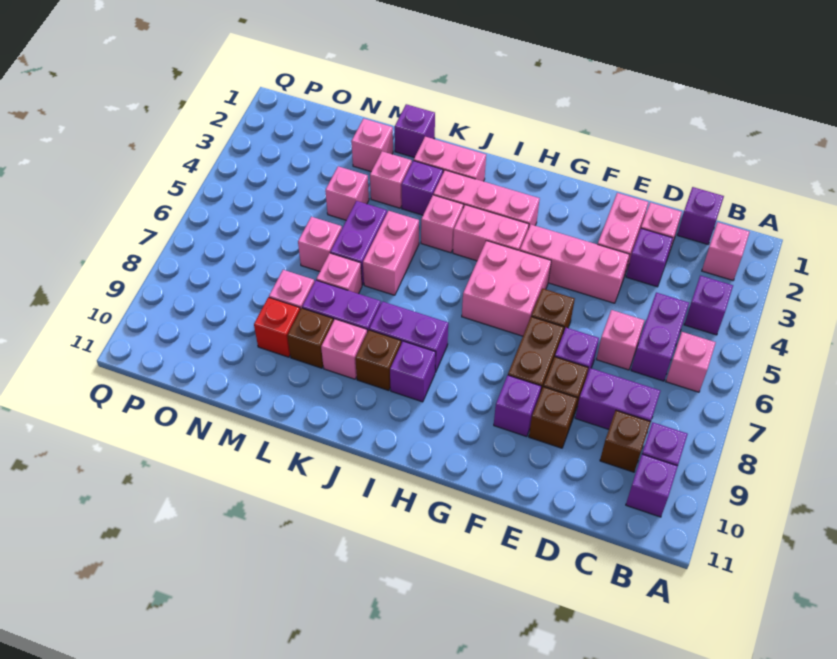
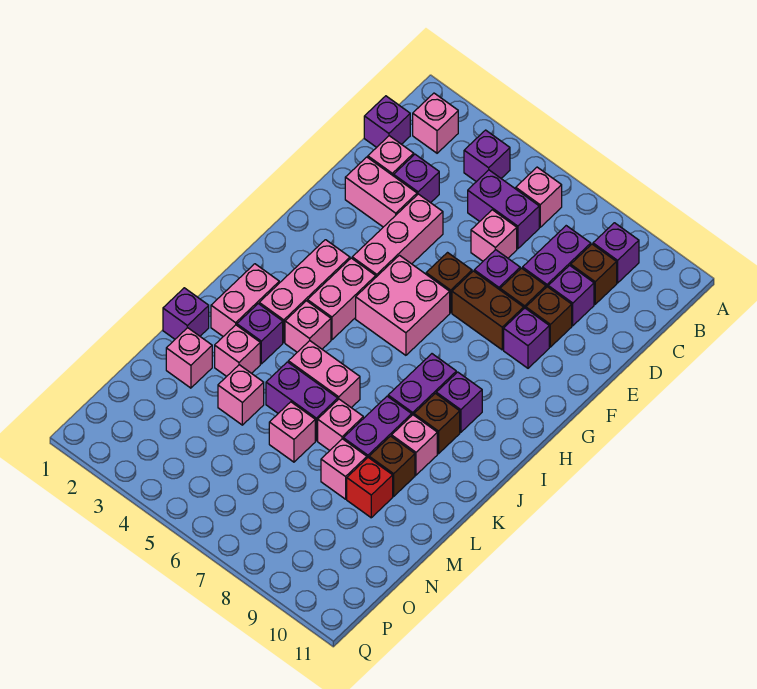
purple 1x1 brick [626,454,678,517] -> purple 1x1 brick moved to [548,265,594,326]

